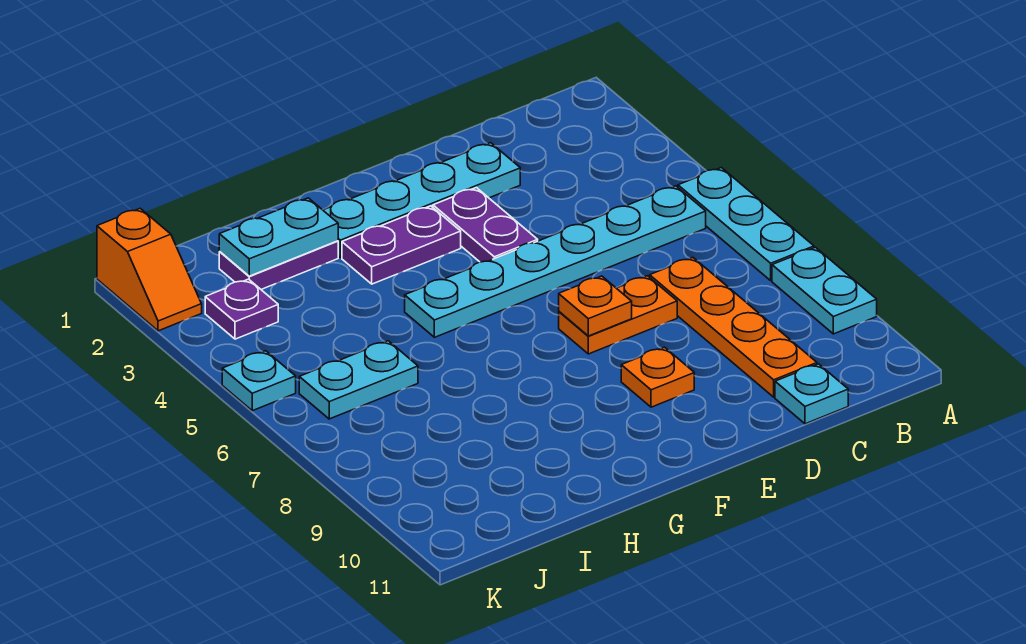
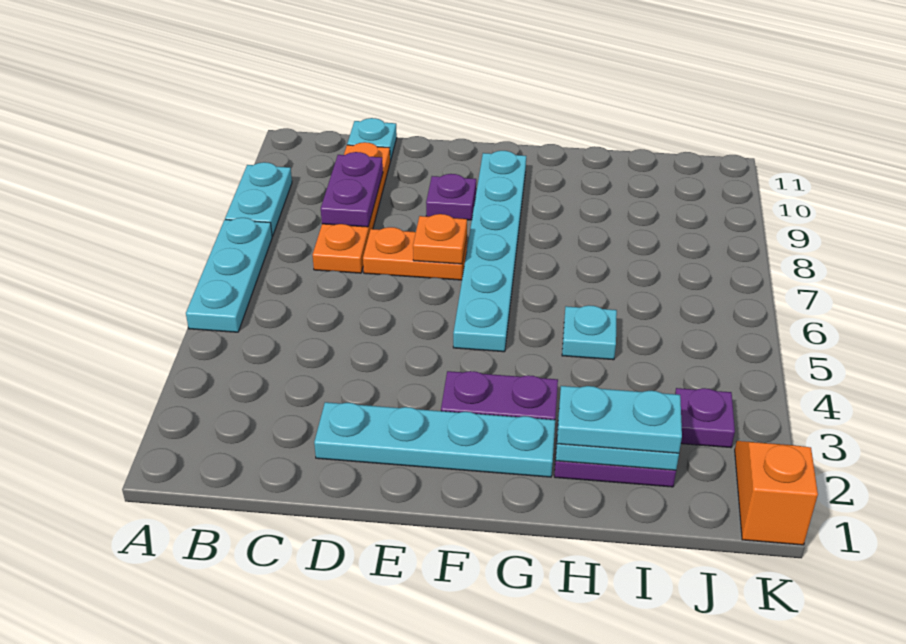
cyan 1x6 plate [405,186,706,337] -> cyan 1x6 plate turned to [453,151,526,352]
purple 1x2 plate [433,188,538,262] -> purple 1x2 plate moved to [321,152,383,227]
orange 1x1 plate [621,347,694,407] -> purple 1x1 plate [426,174,476,220]
cyan 1x2 plate [299,341,418,419] -> cyan 1x2 plate moved to [557,386,682,453]
cyan 1x1 plate [222,351,296,411] -> cyan 1x1 plate moved to [562,305,617,360]

